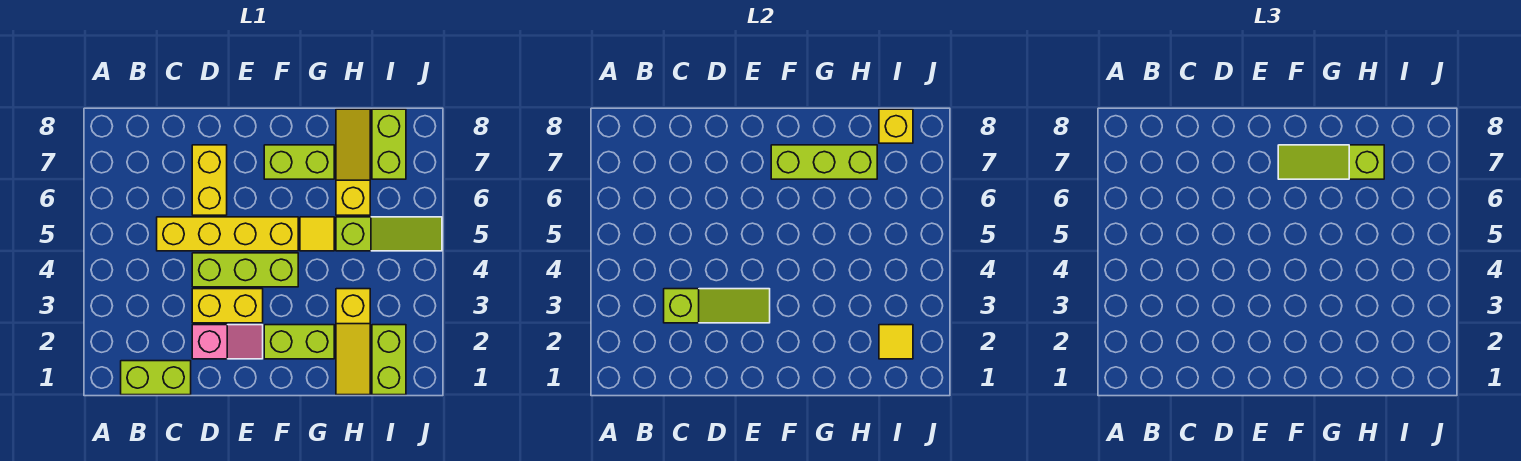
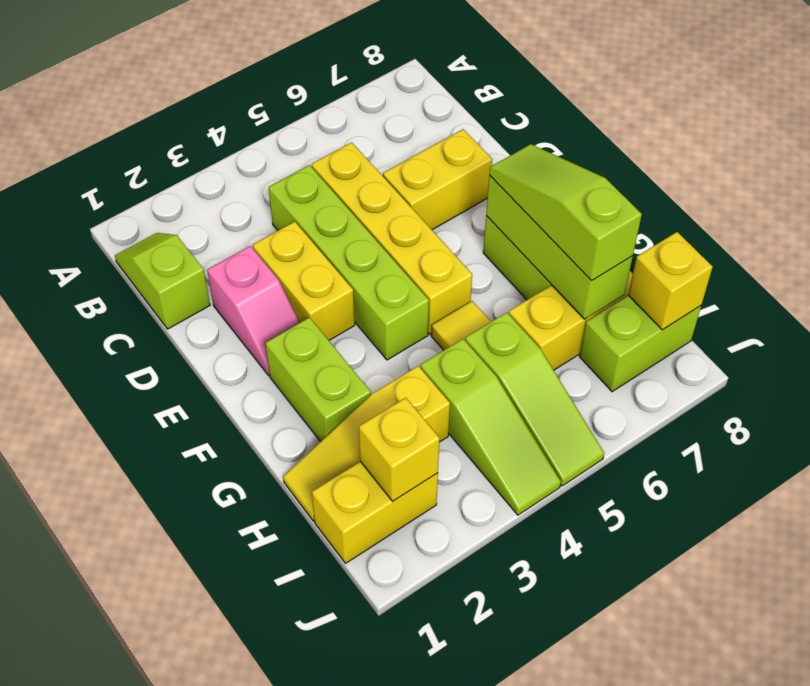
lime 1x2 brick [121,361,191,395] -> lime 1x2 slope [115,233,210,329]
lime 1x3 slope [664,289,770,323] -> lime 1x3 slope moved to [420,339,561,515]
lime 1x3 brick [192,253,298,287] -> lime 1x4 brick [269,165,429,360]
lime 1x2 brick [372,325,406,395] -> yellow 1x2 brick [312,462,438,563]
yellow 1x1 tile [879,325,913,359] -> yellow 1x1 brick [359,398,440,501]

